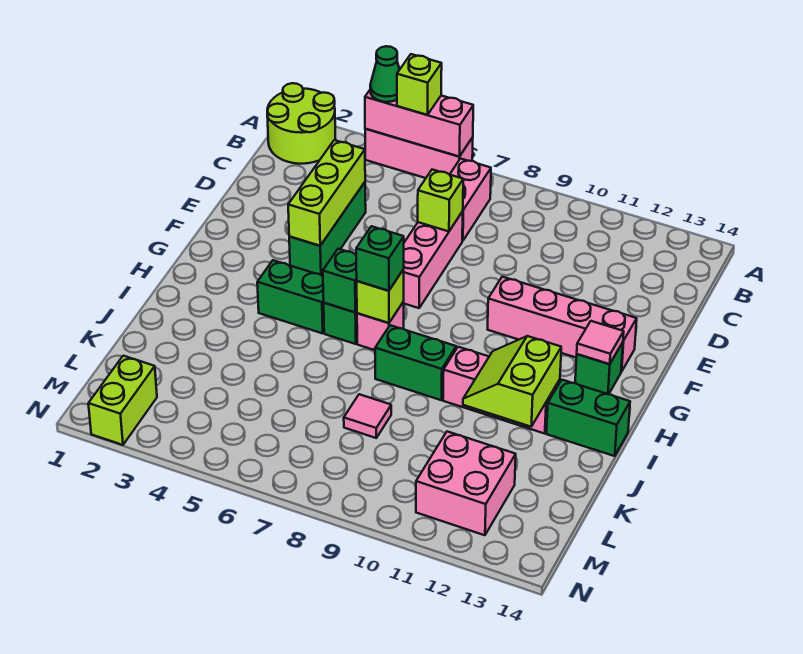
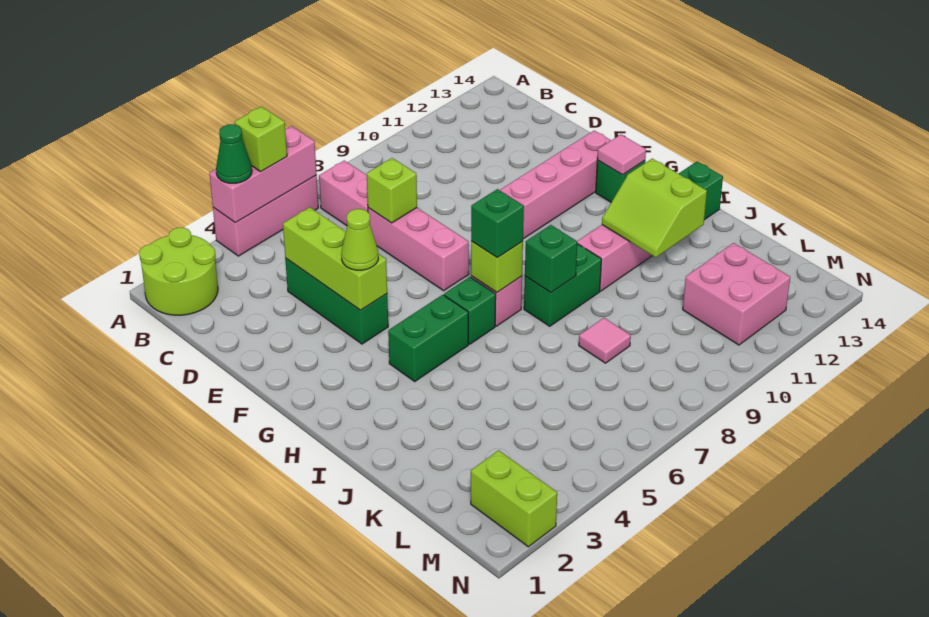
none -> lime 1x1 cone [341,209,378,270]
green 1x1 brick [323,249,357,312] -> green 1x1 brick moved to [525,225,577,293]

